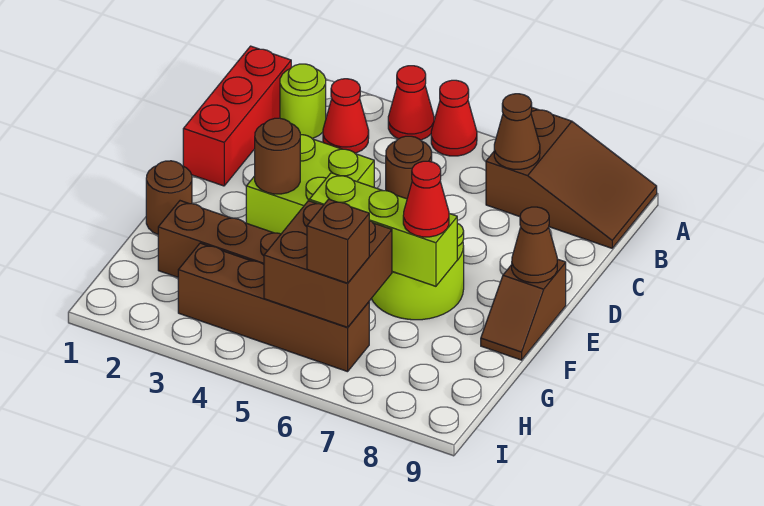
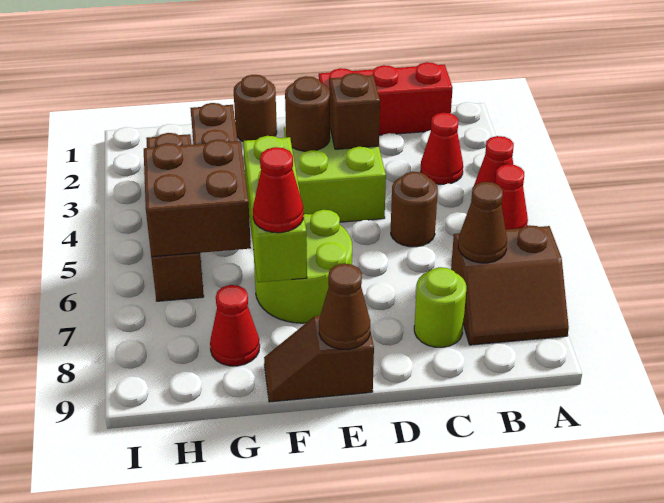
brown 2x3 slope [486,108,657,248] -> brown 2x2 slope [451,225,569,345]
lime 1x1 round brick [280,64,326,138] -> lime 1x1 round brick moved to [414,267,466,347]
none -> red 1x1 cone [210,285,260,366]
brown 1x1 brick [307,199,369,283] -> brown 1x1 brick moved to [329,73,380,149]

